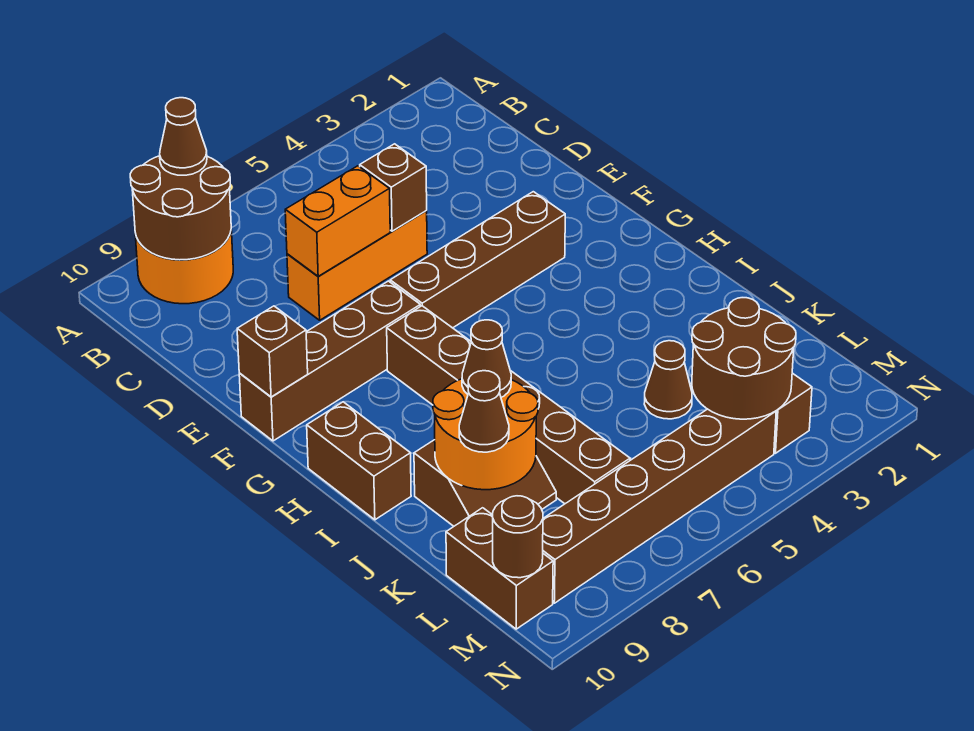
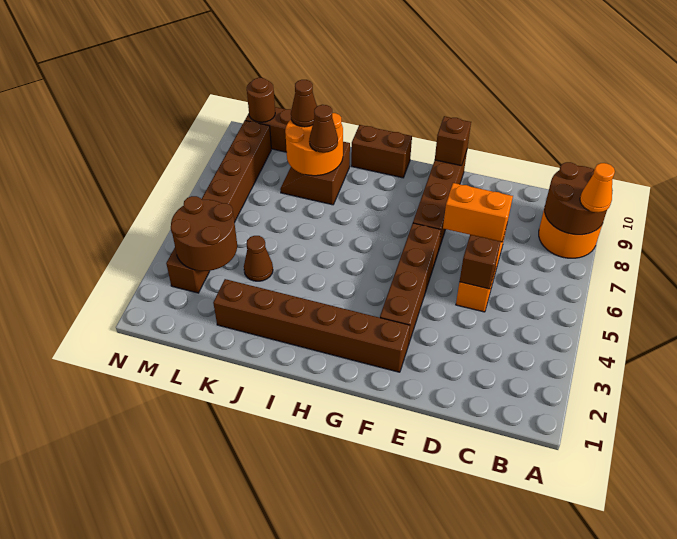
brown 1x1 cone [160,98,207,175] -> orange 1x1 cone [580,163,615,212]
orange 1x2 brick [285,166,390,276] -> orange 1x2 brick turned to [443,183,513,242]
brown 1x6 brick [387,306,630,504] -> brown 1x6 brick moved to [213,279,410,372]

